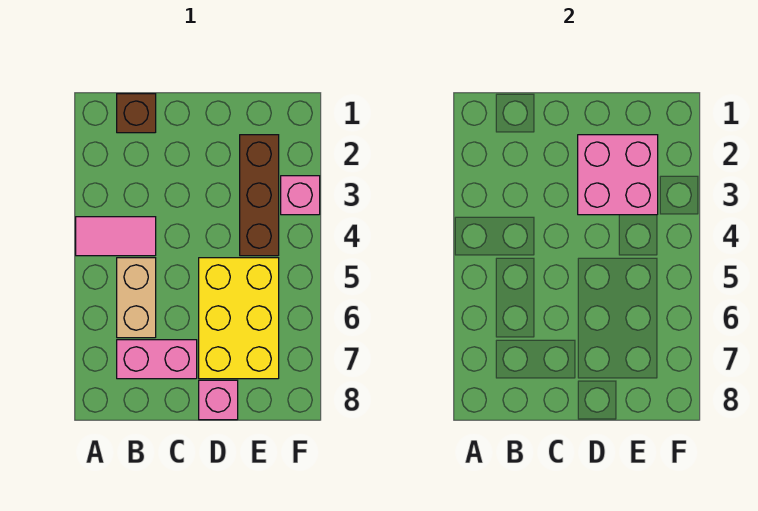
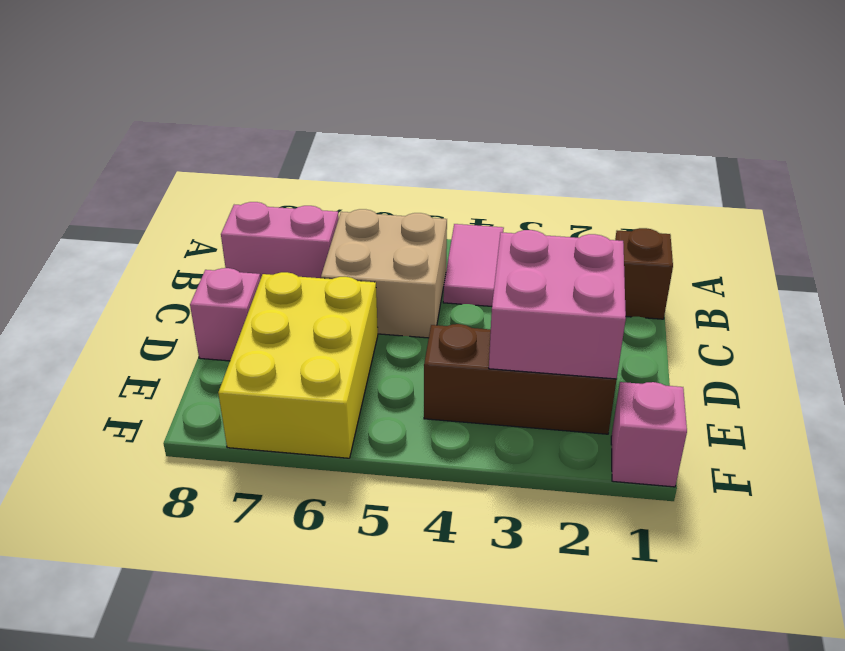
tan 1x2 brick [117,258,156,338] -> tan 2x2 brick [321,209,447,338]
pink 1x2 brick [117,340,197,379] -> pink 1x2 brick turned to [221,202,339,279]
yellow 2x3 brick [199,258,279,379] -> yellow 2x3 brick turned to [218,272,378,458]
pink 1x1 brick [281,176,320,215] -> pink 1x1 brick moved to [611,382,687,487]

